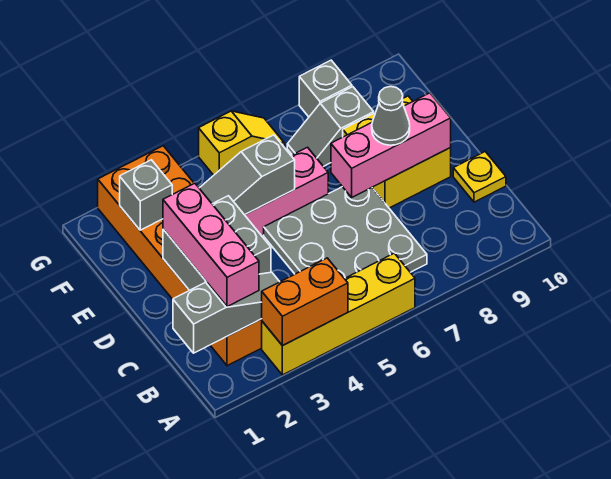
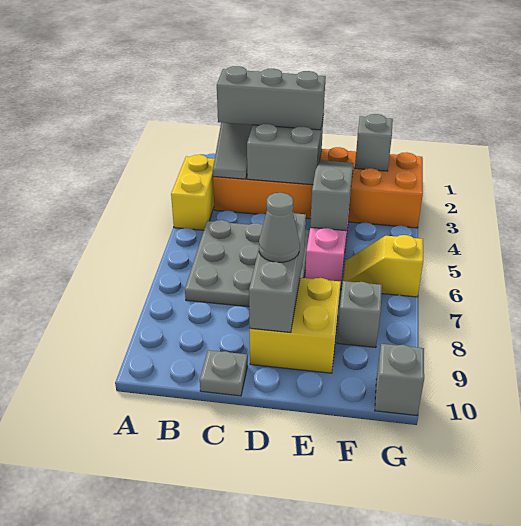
yellow 1x4 brick [262,253,415,375] -> yellow 1x2 brick [171,155,215,230]
orange 1x2 brick [262,258,348,346] -> none
pink 1x3 brick [163,183,259,307] -> grey 1x3 brick [217,66,326,130]
yellow 1x1 plate [453,152,506,202] -> grey 1x1 plate [200,350,248,396]
pink 1x3 brick [331,93,451,197] -> grey 1x3 brick [249,213,306,332]
yellow 1x2 slope [199,111,285,175] -> yellow 1x2 slope turned to [343,235,423,297]
grey 1x1 brick [299,60,352,117] -> grey 1x1 brick moved to [375,344,424,415]

